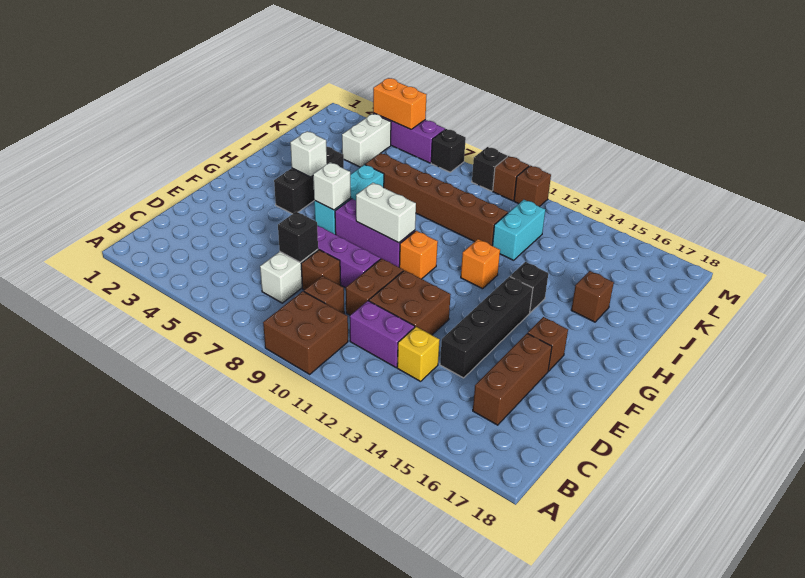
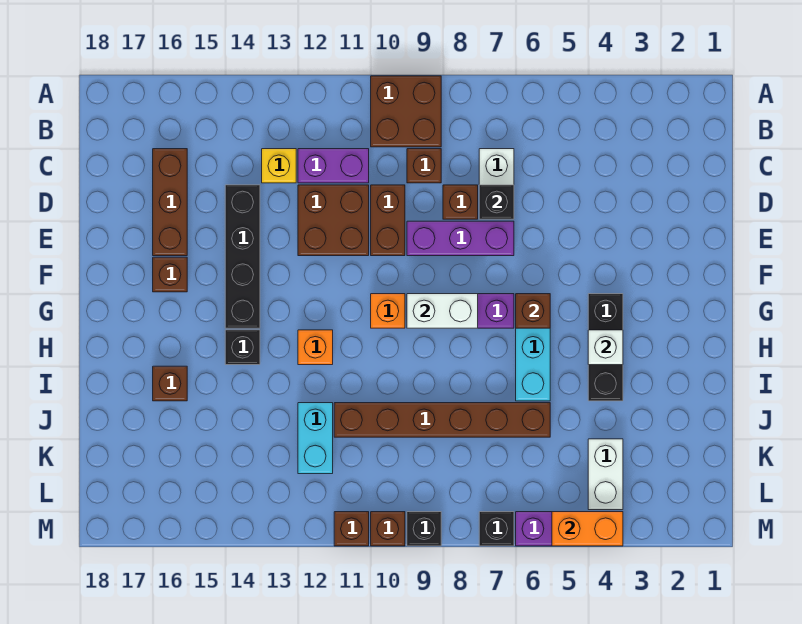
white 1x1 brick [313,162,351,210] -> brown 1x1 brick [516,294,550,328]

